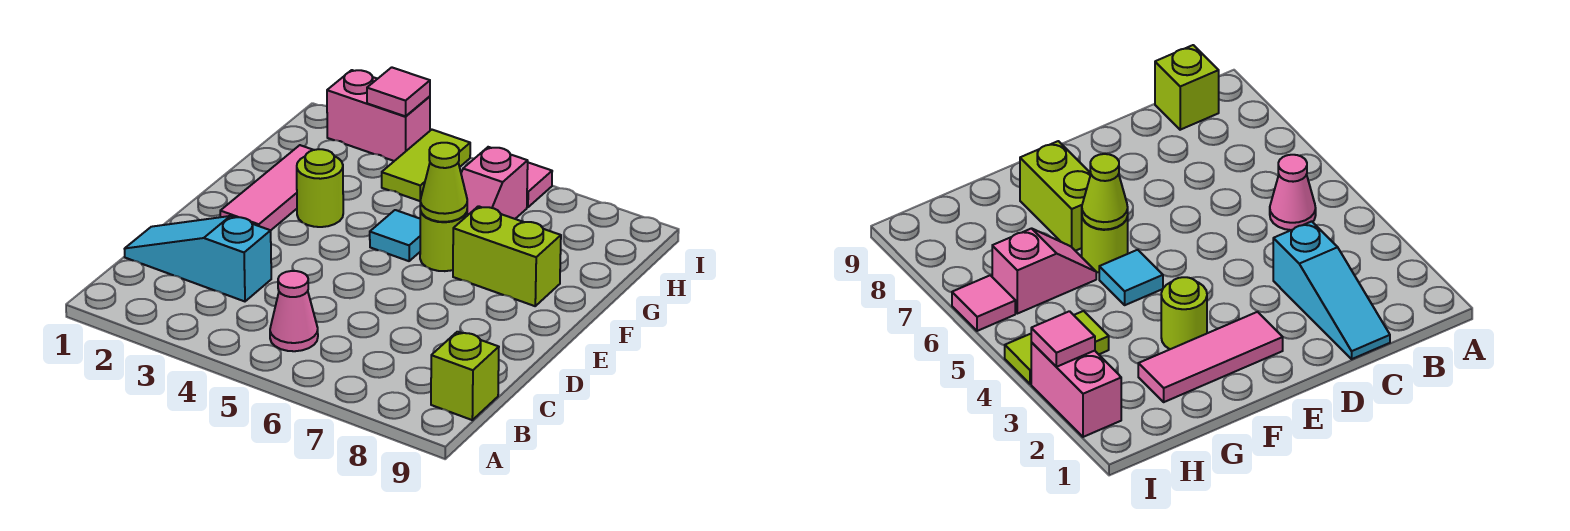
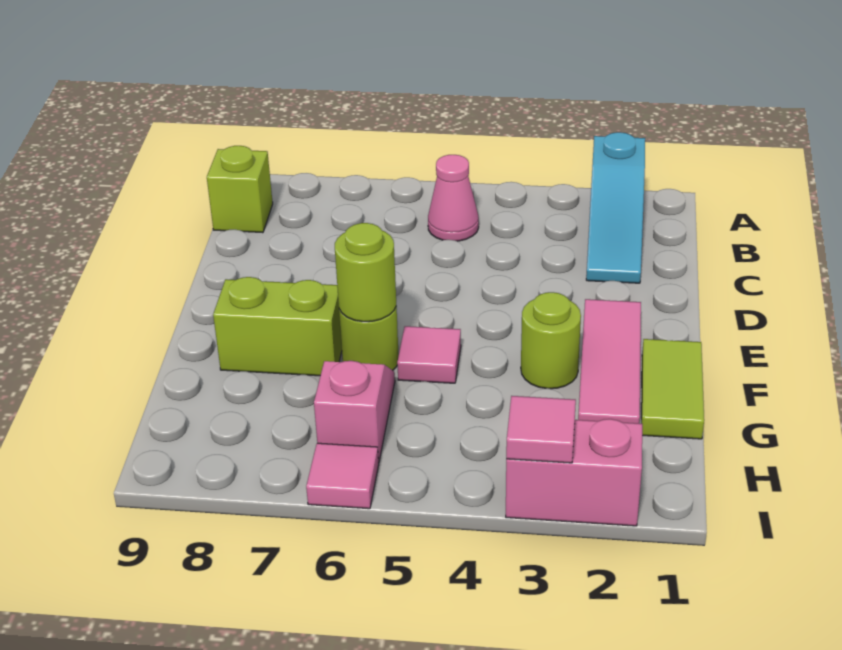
cyan 1x3 slope [125,216,271,301] -> cyan 1x3 slope turned to [586,132,645,283]
cyan 1x1 tile [370,210,420,261] -> pink 1x1 tile [397,326,461,383]
lime 1x1 cone [420,143,467,222] -> lime 1x1 round brick [335,223,396,322]
lime 1x2 tile [382,130,470,201] -> lime 1x2 tile moved to [641,339,704,439]

